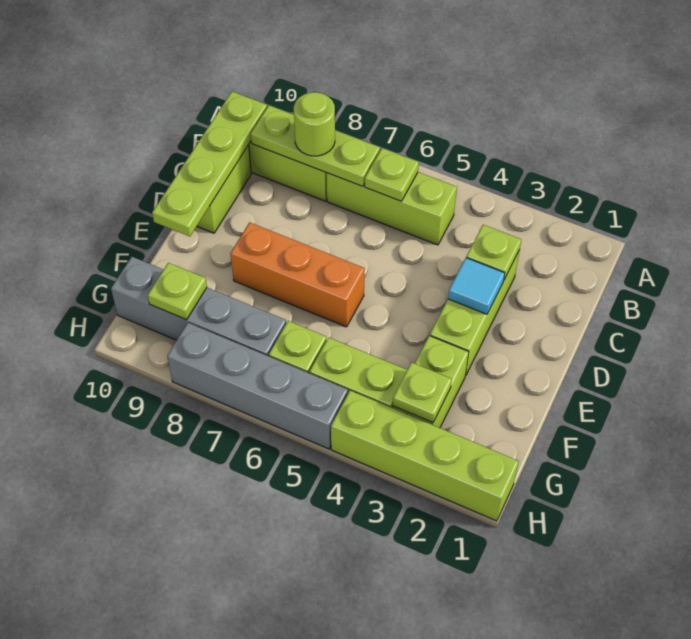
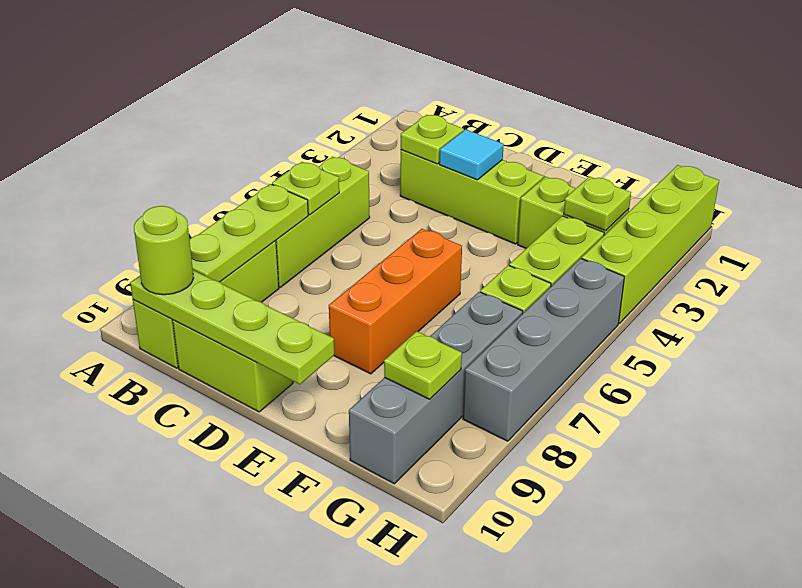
lime 1x1 round brick [294,92,335,156] -> lime 1x1 round brick moved to [134,206,194,295]

